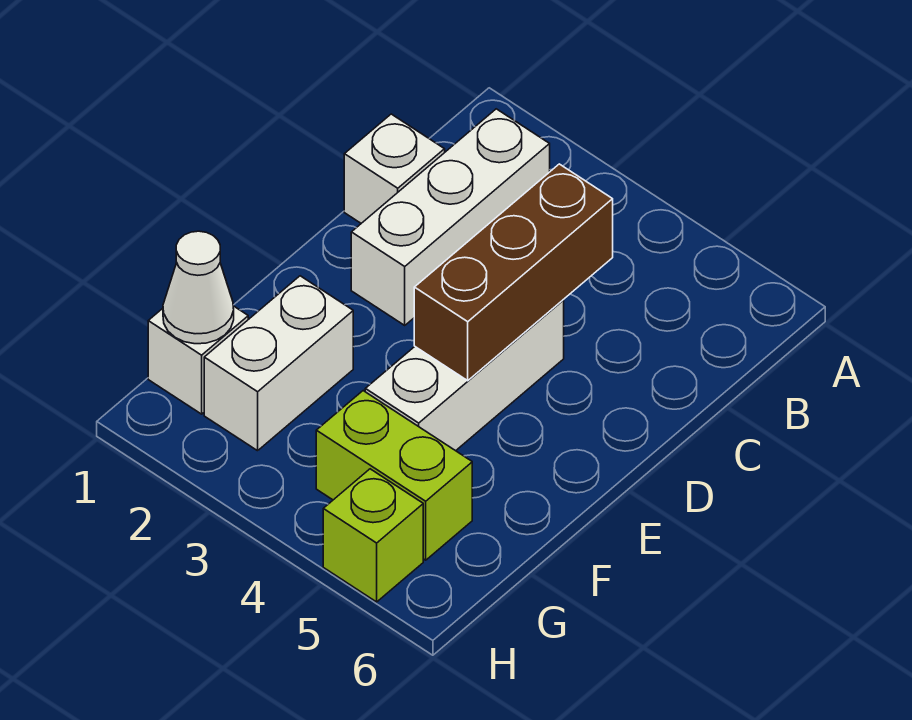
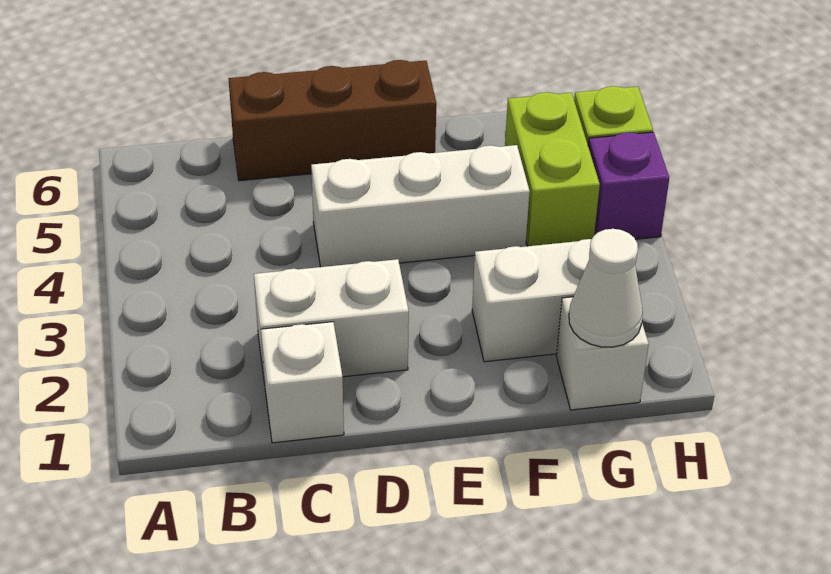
white 1x3 brick [351,109,550,325] -> white 1x2 brick [254,259,409,383]
brown 1x3 brick [414,164,613,381] -> brown 1x3 brick moved to [228,60,436,181]
none -> purple 1x1 brick [588,132,669,239]

